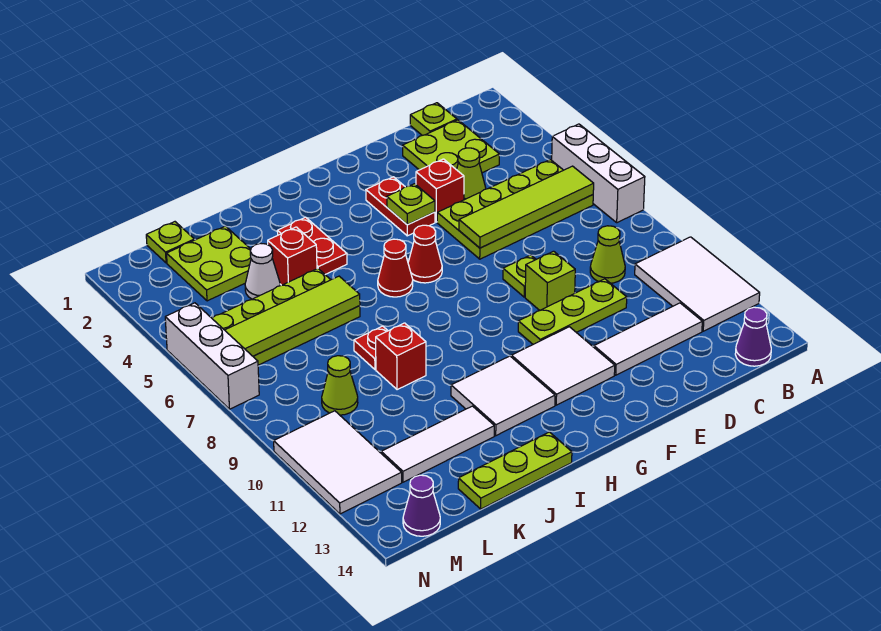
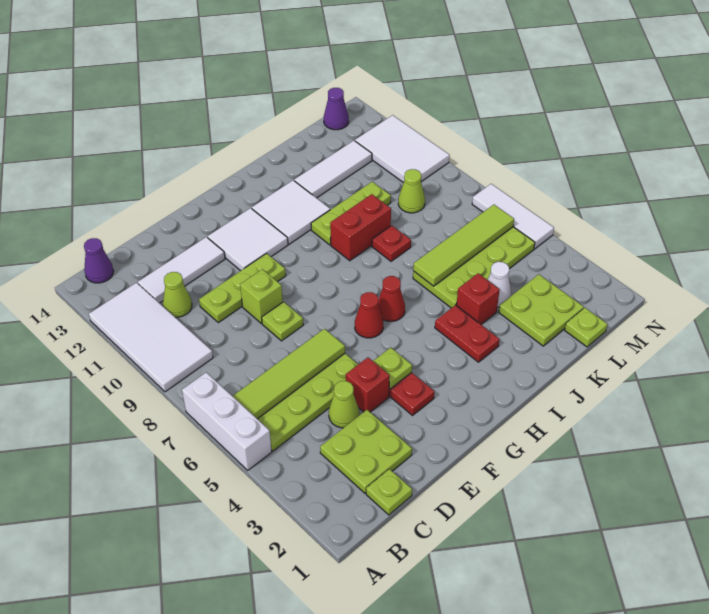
white 2x3 tile [635,237,760,331] -> white 2x4 tile [89,283,213,392]
lime 1x1 cone [590,226,625,283] -> lime 1x1 cone moved to [163,272,192,317]
lime 1x3 plate [458,432,572,509] -> lime 1x3 plate moved to [311,182,391,245]
red 1x1 brick [376,323,426,390] -> red 1x2 brick [330,194,391,261]
white 1x3 brick [165,303,259,409] -> white 1x3 tile [472,184,554,249]

